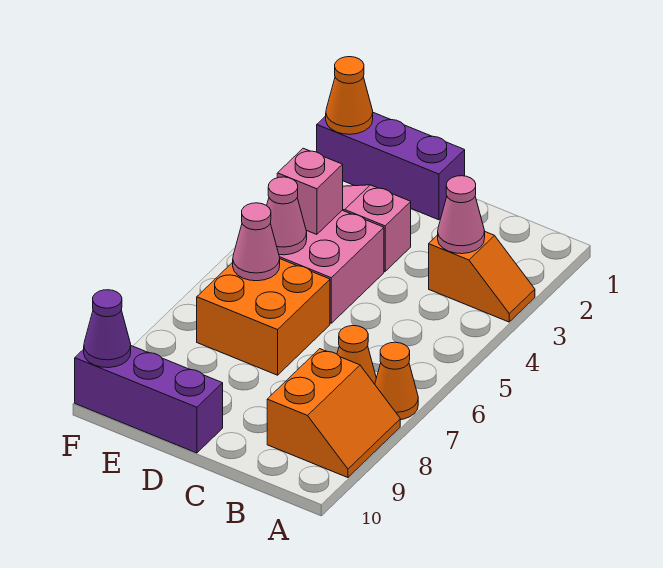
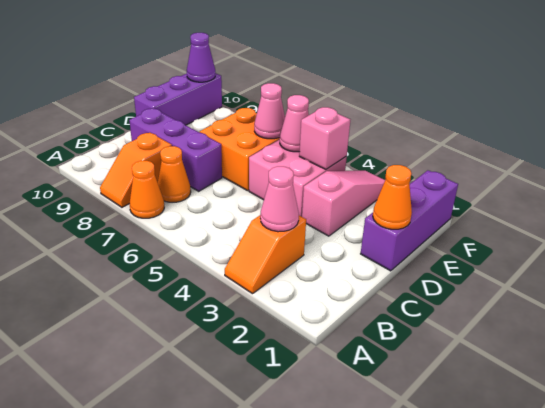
orange 2x2 slope [267,349,400,478] -> orange 1x2 slope [100,133,172,207]
none -> purple 1x3 brick [129,109,222,191]
orange 1x1 cone [326,57,373,134] -> orange 1x1 cone moved to [373,165,412,229]

